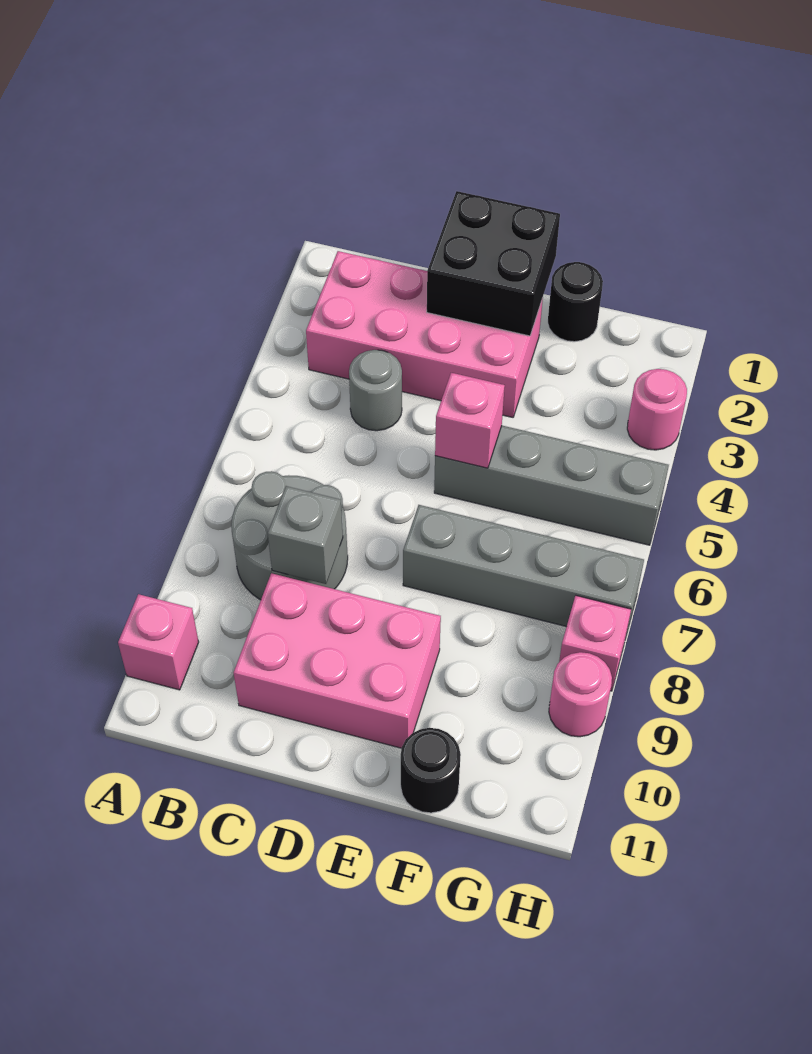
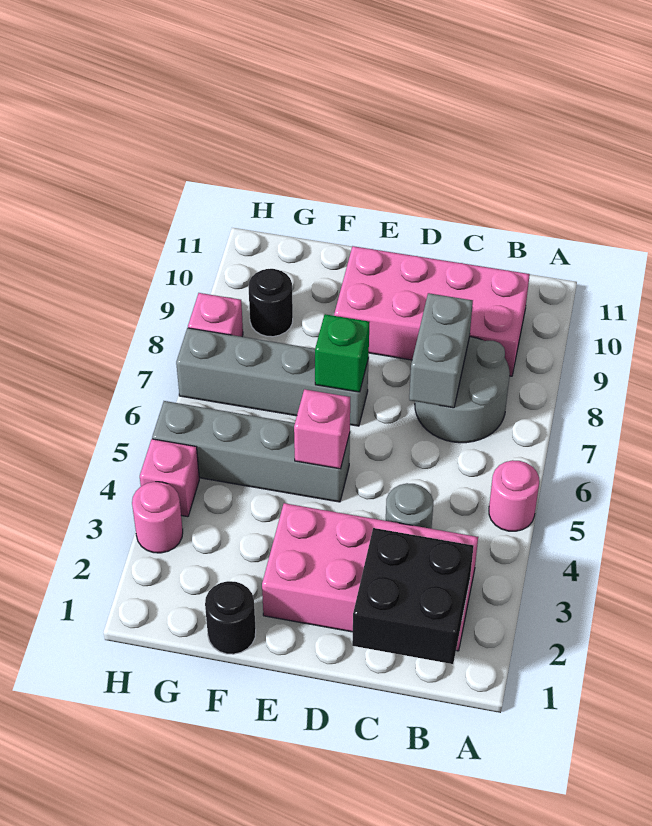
pink 1x1 brick [118,594,199,690] -> pink 1x1 brick moved to [140,439,199,517]
grey 1x1 brick [268,486,343,584] -> grey 1x2 brick [409,293,473,408]
pink 2x3 brick [234,573,441,748] -> pink 2x4 brick [334,246,530,376]
black 2x2 brick [427,191,560,336] -> black 2x2 brick moved to [352,528,473,664]
none -> green 1x1 brick [315,314,369,392]
black 1x1 round brick [401,728,461,813] -> black 1x1 round brick moved to [248,269,293,337]
pink 1x1 round brick [549,652,612,737] -> pink 1x1 round brick moved to [489,460,539,531]

